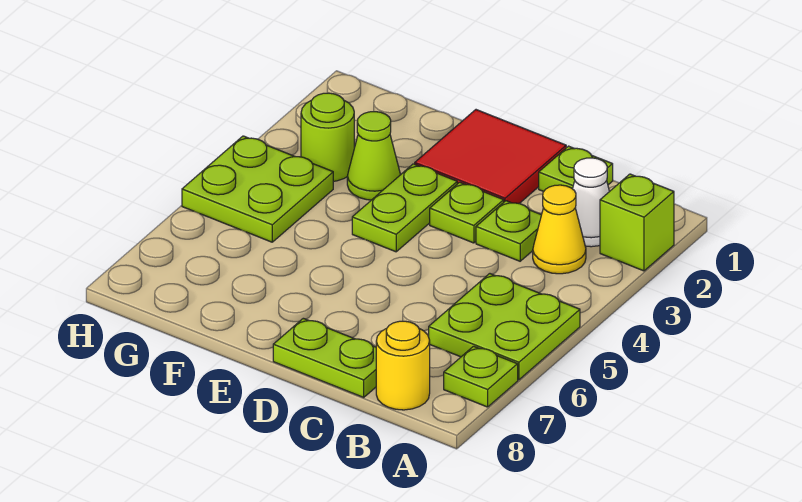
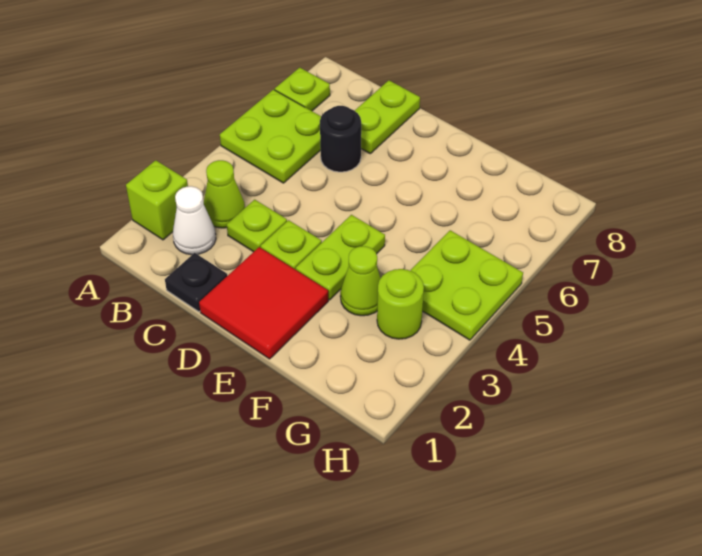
yellow 1x1 cone [533,185,586,274] -> lime 1x1 cone [204,160,245,228]
yellow 1x1 round brick [376,321,430,410] -> none
lime 1x1 plate [539,146,613,191] -> black 1x1 plate [165,253,227,312]
none -> black 1x1 round brick [320,106,361,172]
lime 1x2 plate [273,318,376,397] -> lime 1x2 plate turned to [355,80,420,153]

